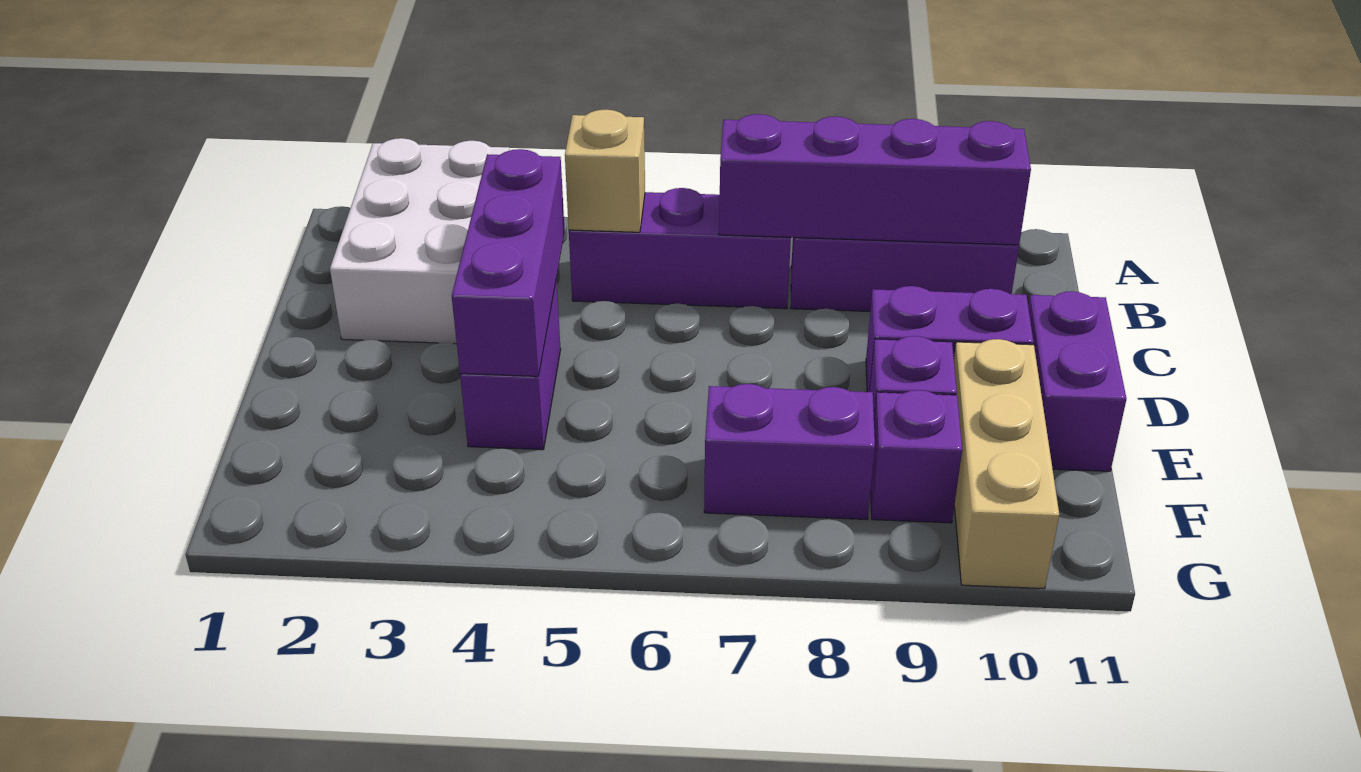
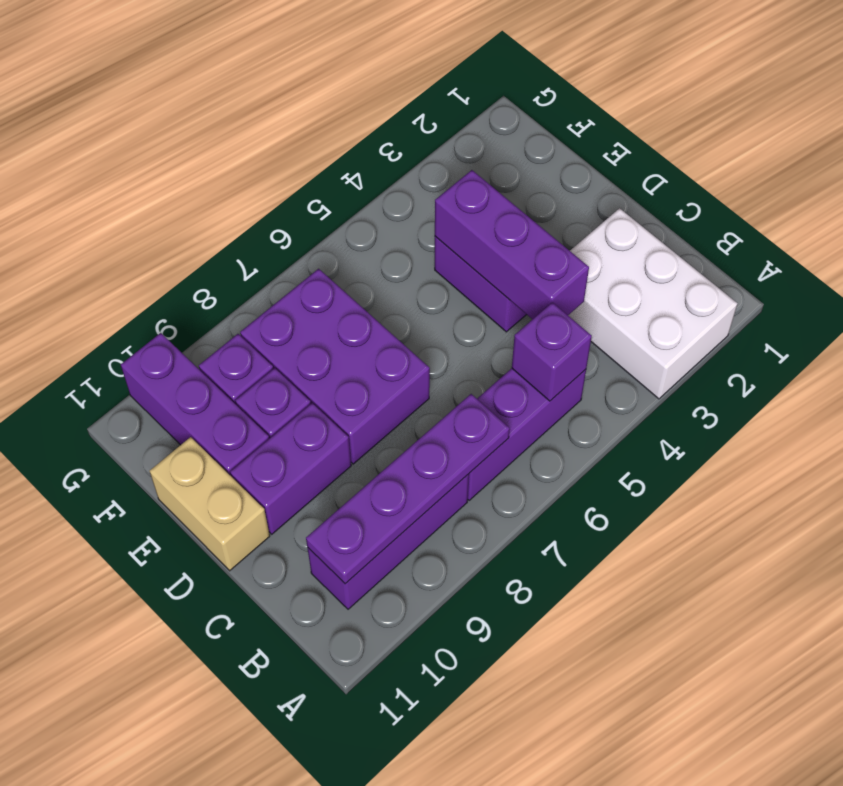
tan 1x1 brick [565,109,645,232] -> purple 1x1 brick [512,302,592,401]
purple 1x4 brick [719,114,1031,245] -> purple 1x4 plate [306,394,510,584]
purple 1x2 brick [1028,291,1127,471] -> tan 1x2 brick [150,437,270,571]
tan 1x3 brick [954,339,1059,589] -> purple 1x3 brick [121,333,269,476]
purple 1x2 brick [704,384,875,519] -> purple 2x3 brick [240,269,430,464]

